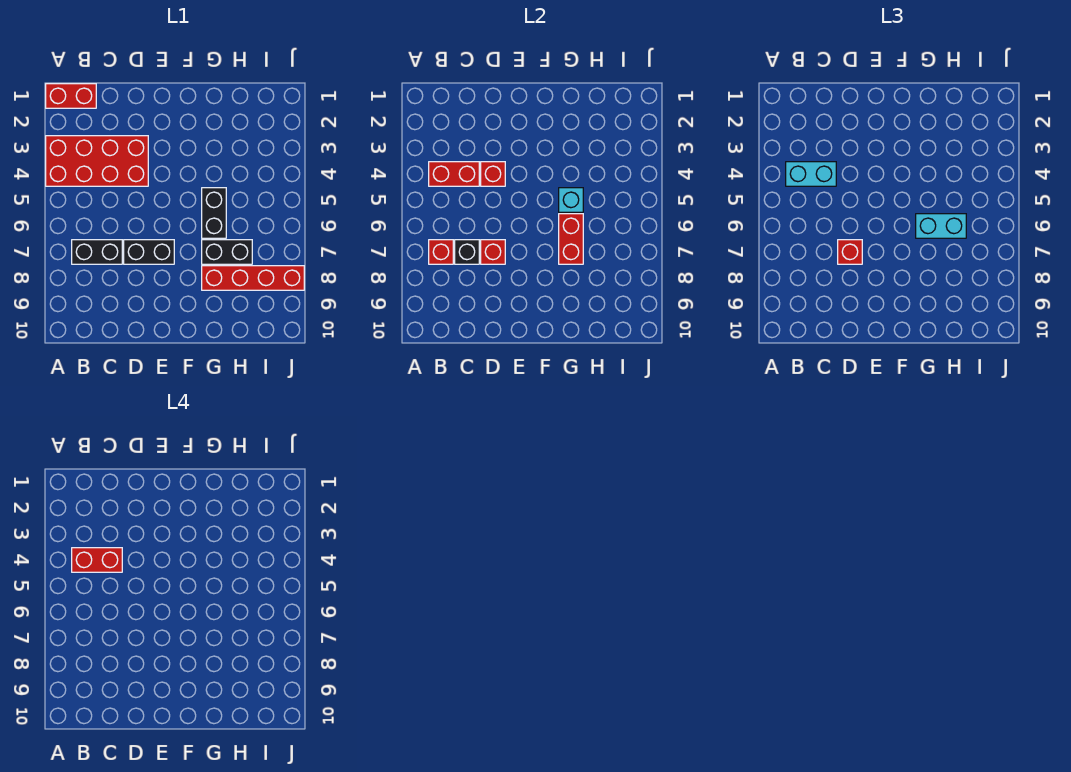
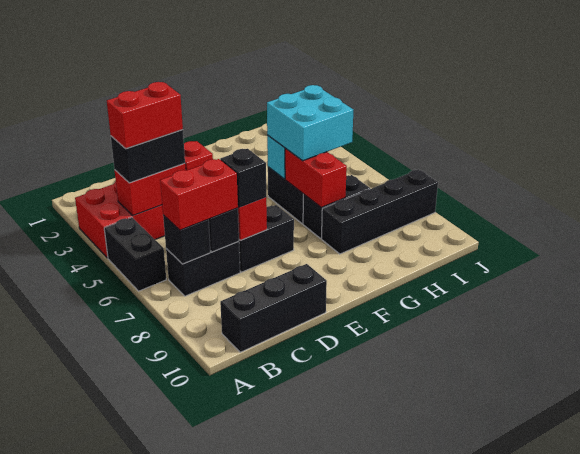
red 1x2 brick [46,84,96,108] -> red 1x2 brick moved to [160,159,238,230]
none -> black 1x2 brick [104,217,166,291]
cyan 1x2 brick [786,162,836,186] -> black 1x2 brick [111,130,185,183]
red 1x1 brick [429,240,453,264] -> black 1x1 brick [163,215,210,264]
none -> black 1x3 brick [220,264,327,352]
red 1x1 brick [838,240,862,264] -> black 1x1 brick [220,149,266,207]
cyan 1x2 brick [916,214,966,238] -> cyan 2x2 brick [267,85,353,161]
red 1x4 brick [202,266,304,290] -> black 1x4 brick [322,169,438,254]

